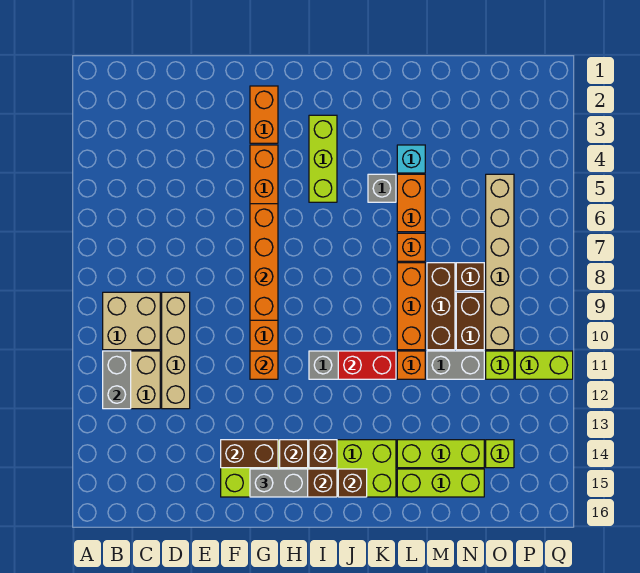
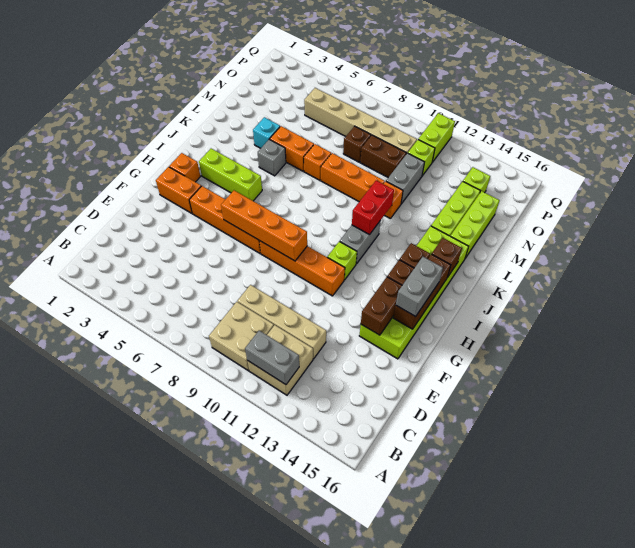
orange 1x1 brick [250,351,278,379] -> orange 1x1 brick moved to [169,153,200,182]
none -> lime 1x1 brick [327,241,357,280]
brown 1x3 brick [427,263,455,350] -> none

